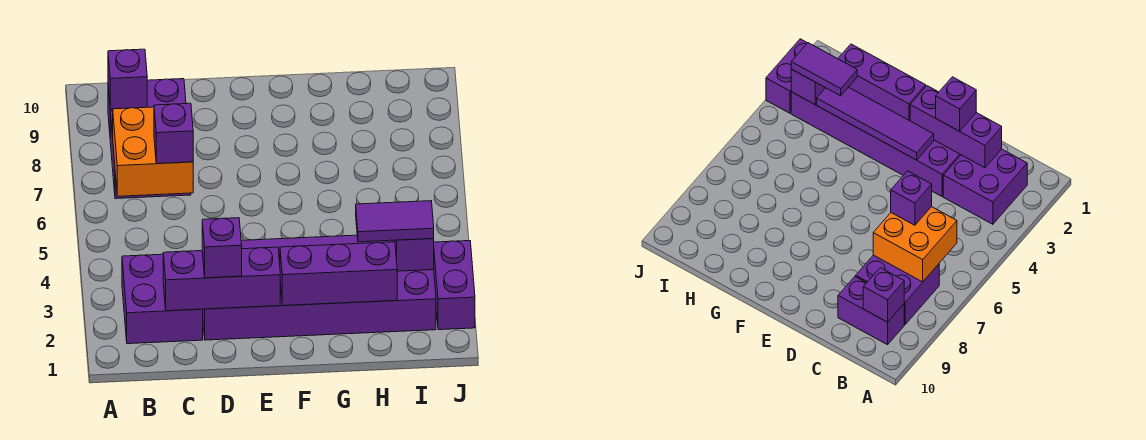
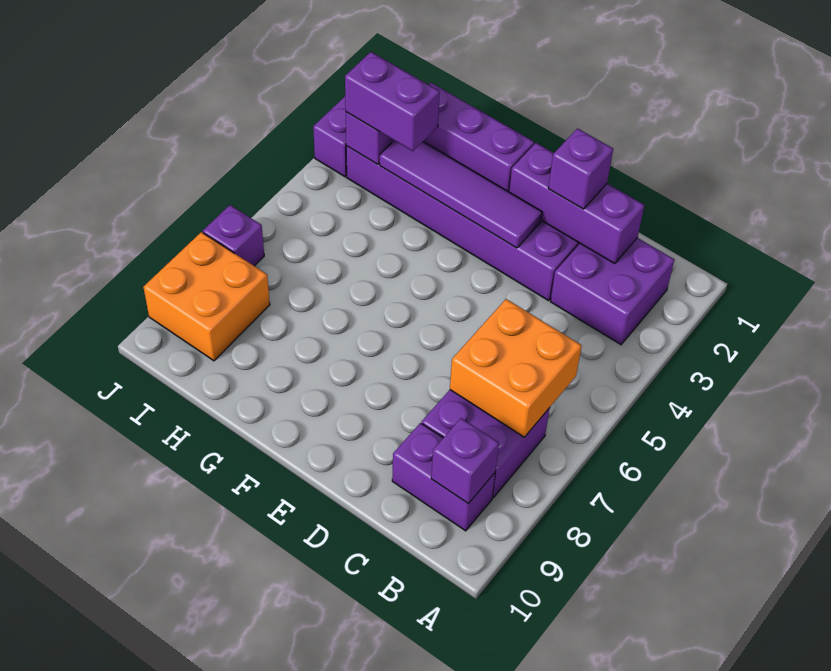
purple 1x1 brick [154,103,193,164] -> purple 1x1 brick moved to [203,205,264,266]
purple 1x2 tile [356,201,434,242] -> purple 1x2 brick [345,52,440,151]
none -> orange 2x2 brick [143,232,270,361]

